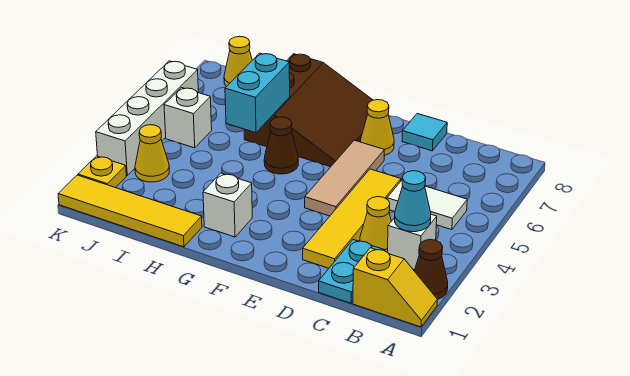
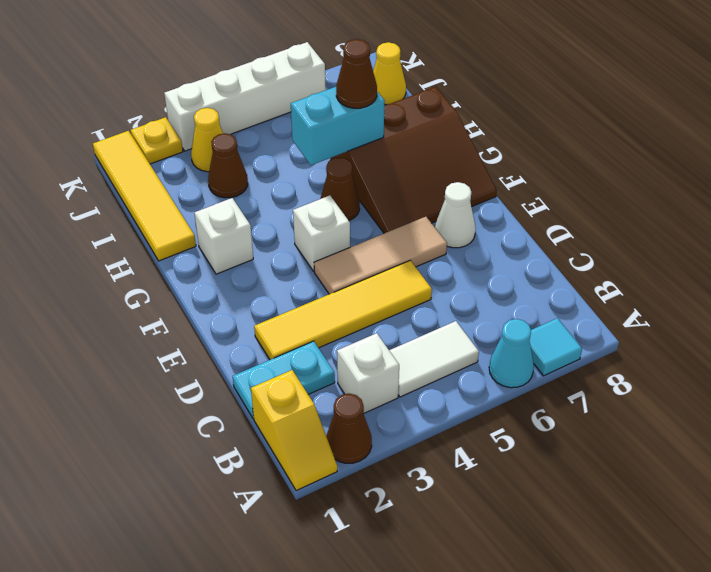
cyan 1x1 cone [395,171,431,232] -> cyan 1x1 cone moved to [489,319,534,388]
white 1x2 tile [387,180,467,230] -> white 1x2 tile turned to [389,321,479,397]
yellow 1x1 cone [360,197,391,252] -> none
cyan 1x1 tile [402,114,447,151] -> cyan 1x1 tile moved to [529,318,582,376]
yellow 1x1 cone [361,100,394,155] -> white 1x1 cone [435,182,476,248]
none -> brown 1x1 cone [336,39,377,108]
none -> brown 1x1 cone [208,133,248,198]
white 1x1 brick [164,88,212,148] -> white 1x1 brick moved to [293,195,350,271]

